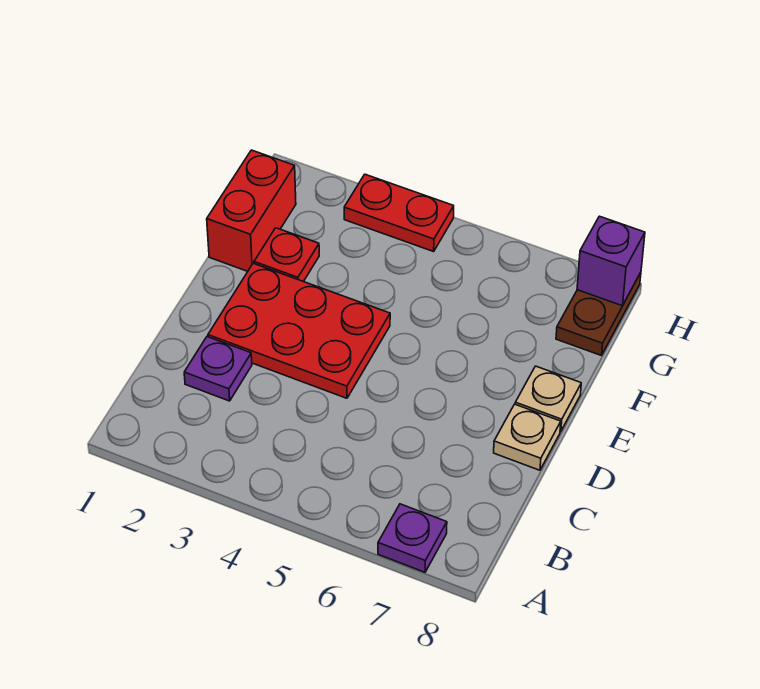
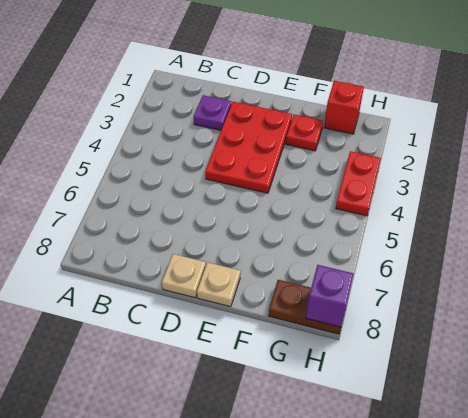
purple 1x1 plate [378,504,447,572] -> none
red 1x2 brick [207,150,296,271] -> red 1x1 brick [324,81,364,134]

